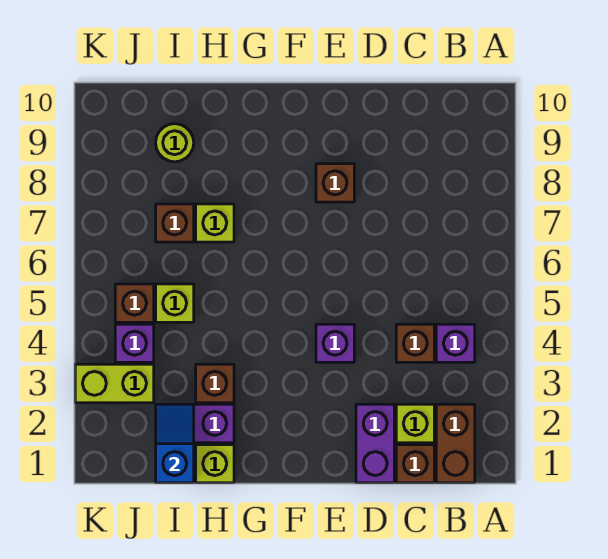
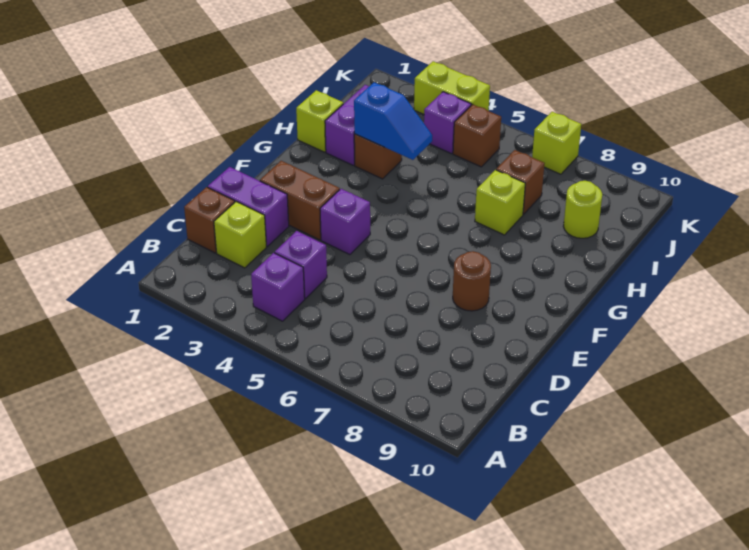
brown 1x2 brick [436,404,475,483] -> brown 1x2 brick moved to [260,161,340,240]
brown 1x1 brick [396,324,434,362] -> purple 1x1 brick [275,231,327,298]
brown 1x1 brick [316,164,354,202] -> brown 1x1 round brick [453,251,491,311]
blue 1x2 slope [156,404,194,483] -> blue 1x2 slope moved to [354,82,432,160]
lime 1x1 brick [156,284,194,322] -> lime 1x1 brick moved to [532,112,581,174]
lime 1x2 brick [75,364,154,403] -> lime 1x2 brick turned to [414,61,490,114]

